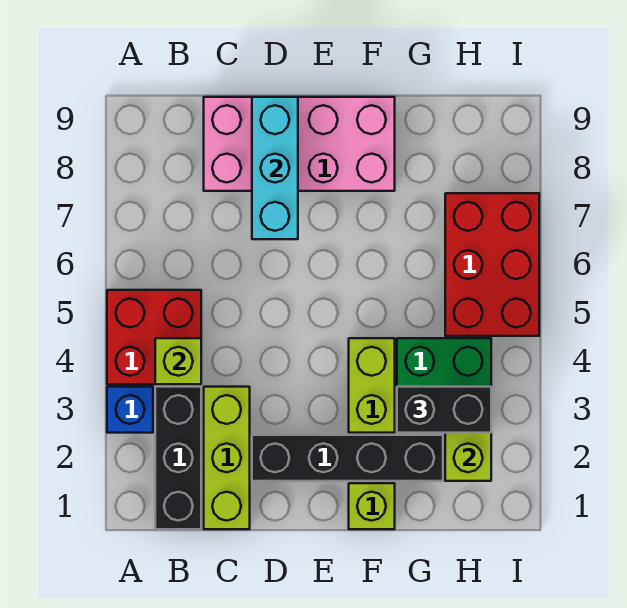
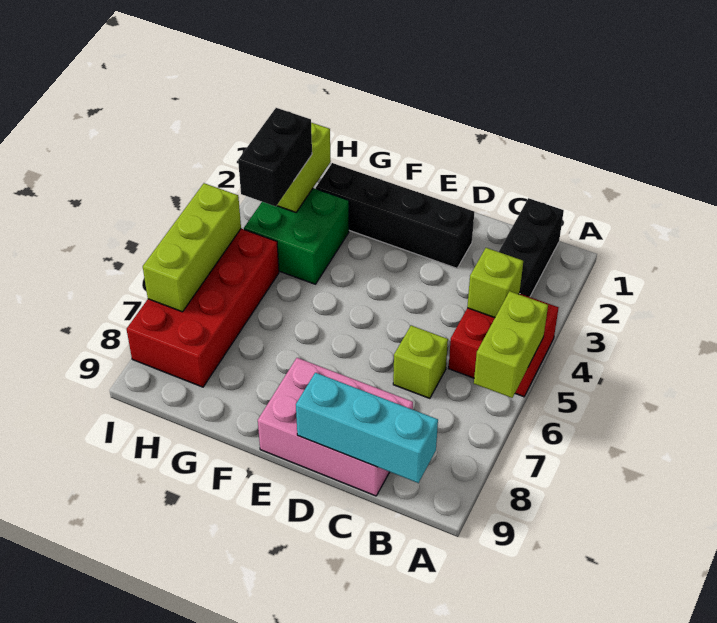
blue 1x1 brick [107,387,153,433] -> none
lime 1x3 brick [204,387,250,529] -> lime 1x3 brick moved to [143,183,241,312]
pink 2x4 brick [204,97,395,191] -> pink 2x3 brick [258,358,413,496]
cyan 1x3 brick [252,97,298,239] -> cyan 1x3 brick turned to [296,373,438,483]
lime 1x1 brick [349,483,395,529] -> lime 1x1 brick moved to [393,326,448,398]
lime 1x2 brick [349,338,395,433] -> lime 1x2 brick moved to [474,291,548,398]
black 1x2 brick [397,387,491,433] -> black 1x2 brick turned to [238,108,312,206]
red 2x3 brick [445,193,539,336] -> red 2x4 brick [127,229,279,387]

